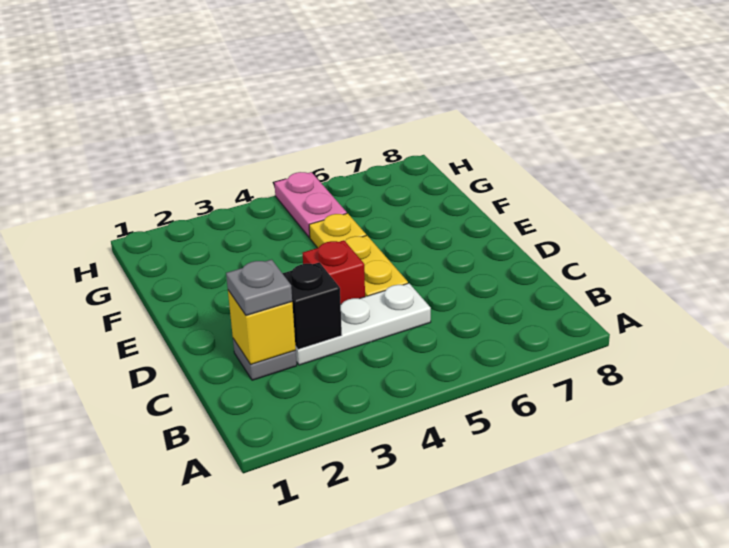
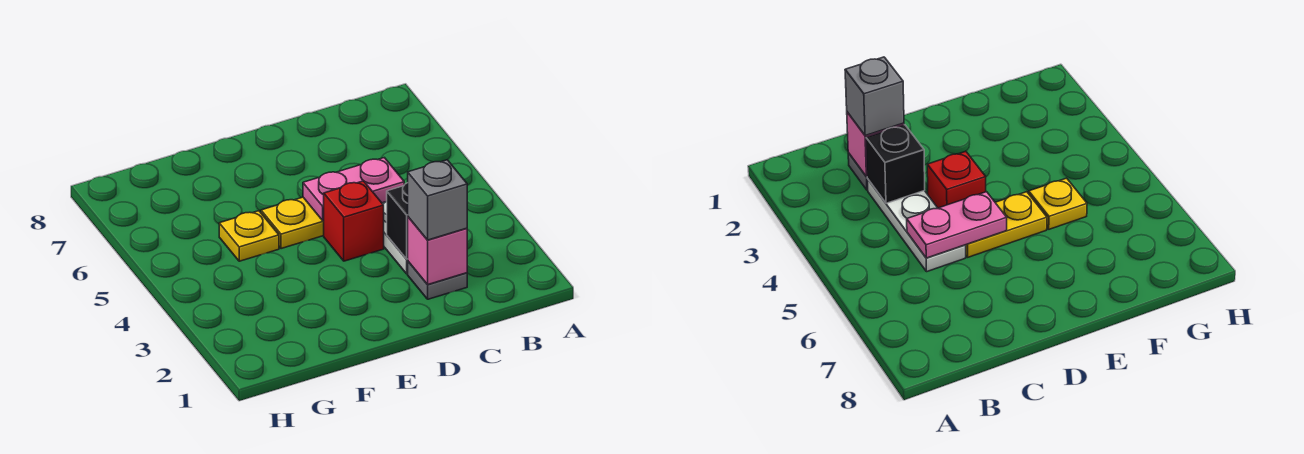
yellow 1x1 brick [228,290,296,364] -> pink 1x1 brick [408,217,467,285]
grey 1x1 plate [226,260,292,316] -> grey 1x1 brick [408,160,467,240]
pink 1x2 plate [274,172,347,237] -> pink 1x2 plate moved to [303,158,404,221]

